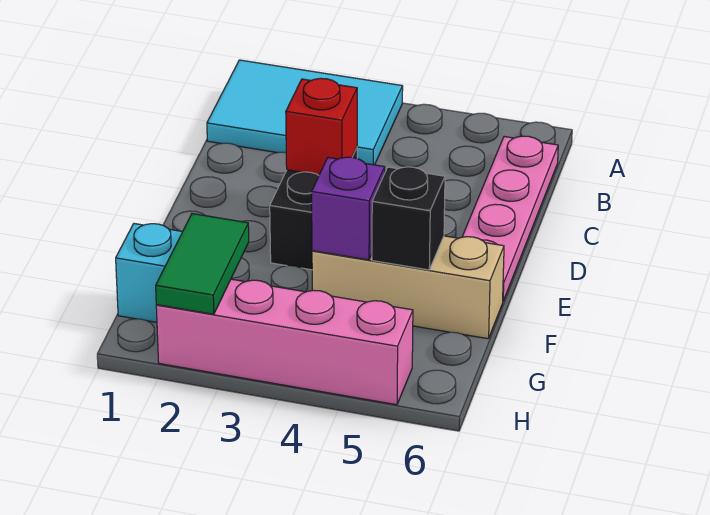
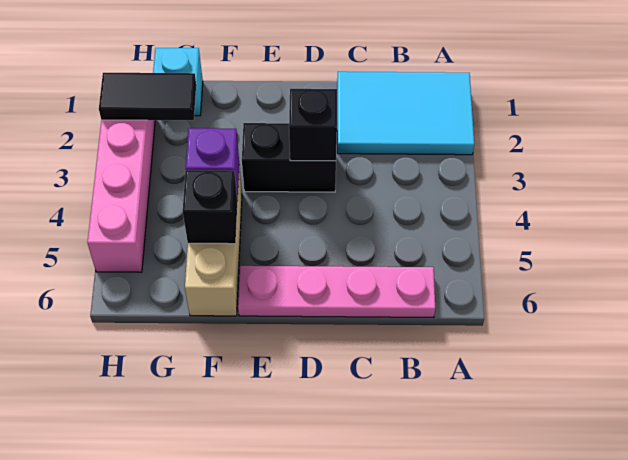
cyan 2x3 tile [207,60,403,165] -> cyan 2x3 tile turned to [337,72,474,155]
red 1x1 brick [286,78,357,175] -> black 1x1 brick [289,89,337,161]
green 1x2 tile [156,214,249,314] -> black 1x2 tile [99,73,196,120]

